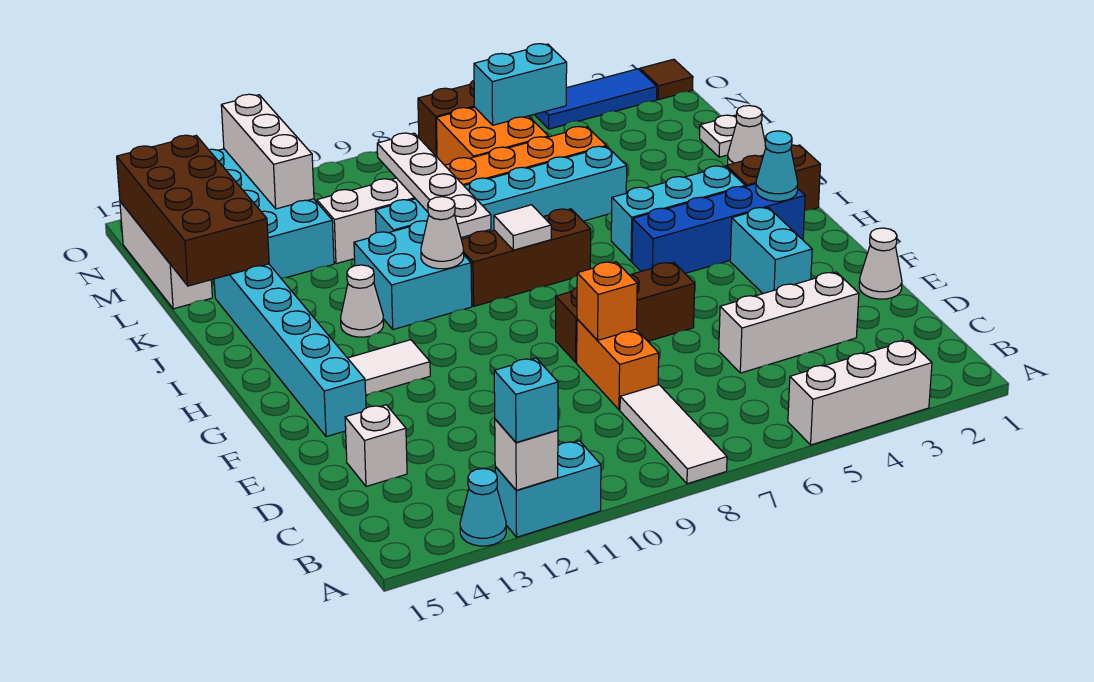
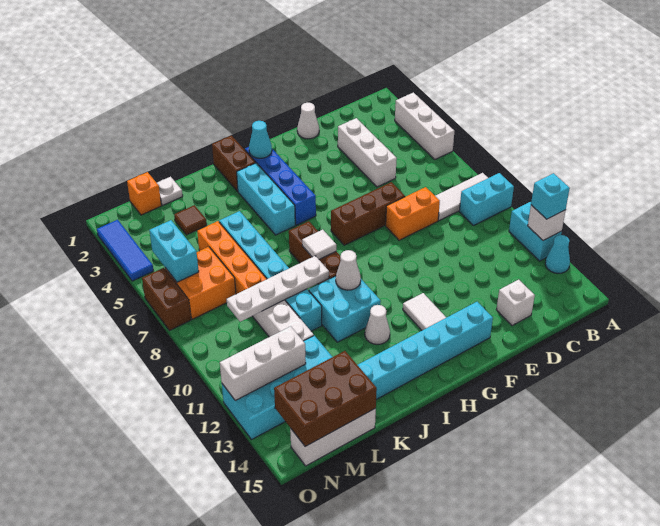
orange 1x1 brick [577,262,637,340] -> orange 1x1 brick moved to [127,172,161,215]
cyan 1x2 brick [730,207,812,294] -> cyan 1x2 brick moved to [459,173,514,225]
brown 1x3 brick [556,262,695,363] -> brown 1x3 brick turned to [331,182,405,245]
white 1x1 cone [728,106,766,165] -> none
brown 2x4 brick [117,135,269,286] -> brown 2x3 brick [274,351,377,446]
brown 1x1 tile [640,59,693,100] -> brown 1x1 tile moved to [174,205,207,235]

